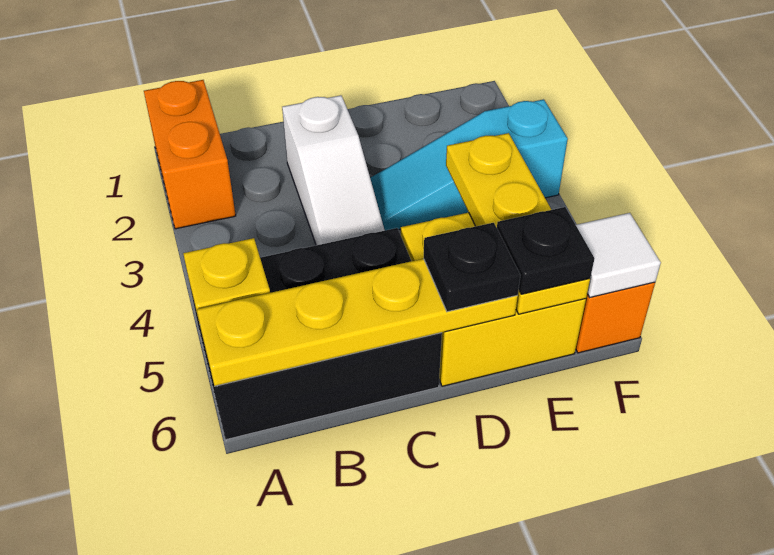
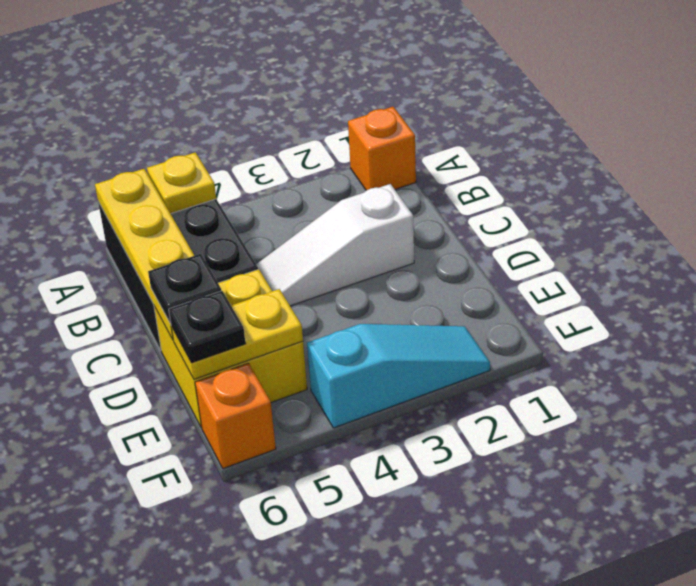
orange 1x2 brick [144,80,236,229] -> orange 1x1 brick [348,107,416,190]
cyan 1x3 slope [370,99,568,230] -> cyan 1x3 slope turned to [307,324,490,428]
yellow 1x3 plate [446,133,590,314] -> yellow 1x2 plate [171,289,303,379]
white 1x1 tile [576,213,661,297] -> none

